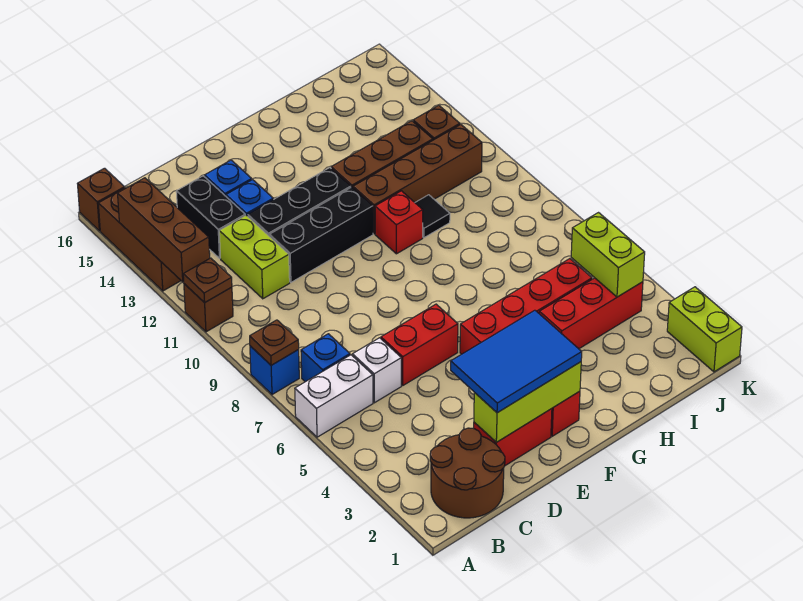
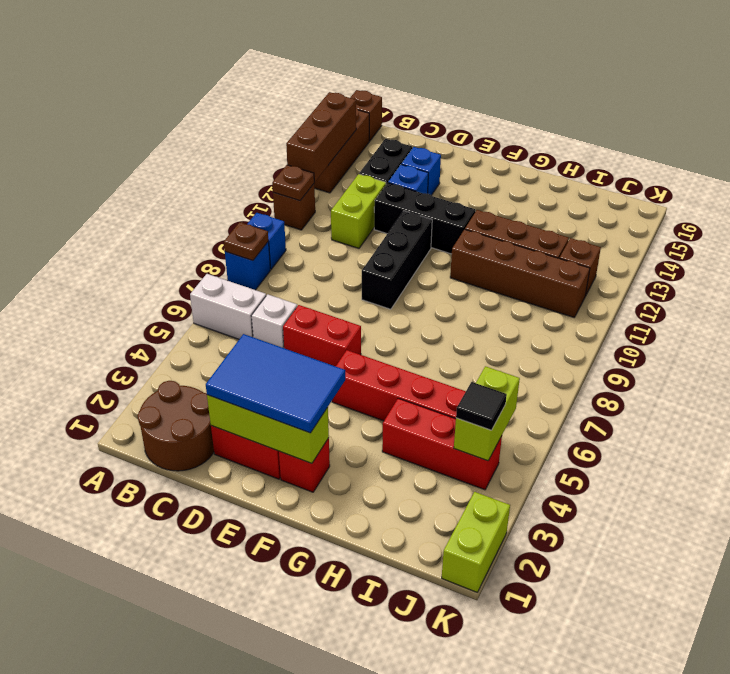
blue 1x1 brick [301,334,350,382] -> blue 1x1 brick moved to [248,213,286,269]
black 1x3 brick [269,187,373,282] -> black 1x3 brick turned to [362,211,432,309]
red 1x1 brick [375,191,423,254] -> none
black 1x1 tile [415,195,450,238] -> black 1x1 tile moved to [456,382,507,430]

